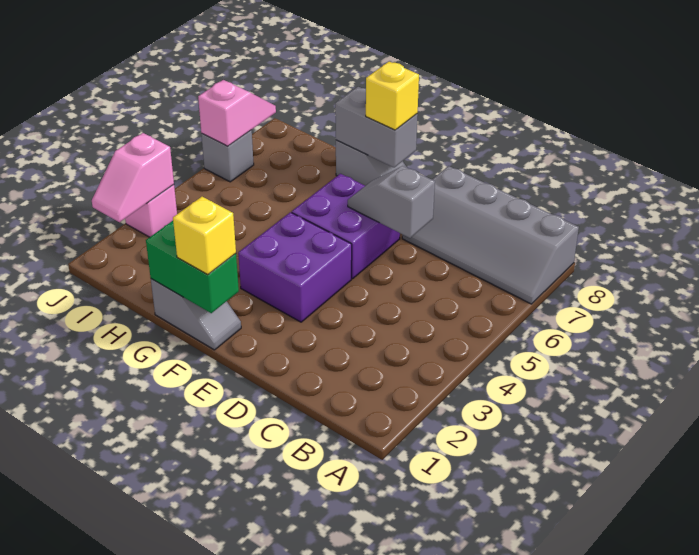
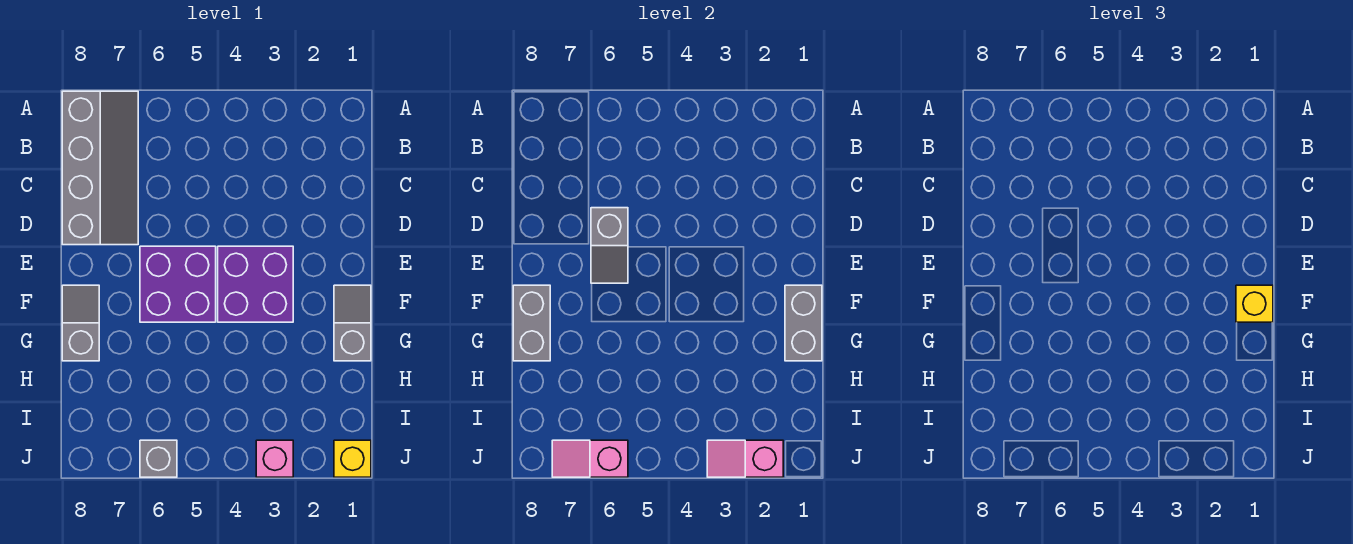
green 1x2 brick [146,221,239,313] -> grey 1x2 brick [785,285,822,361]
yellow 1x1 brick [366,62,419,130] -> yellow 1x1 brick moved to [334,440,371,477]
pink 1x2 slope [92,133,174,222] -> pink 1x2 slope turned to [707,440,783,477]

